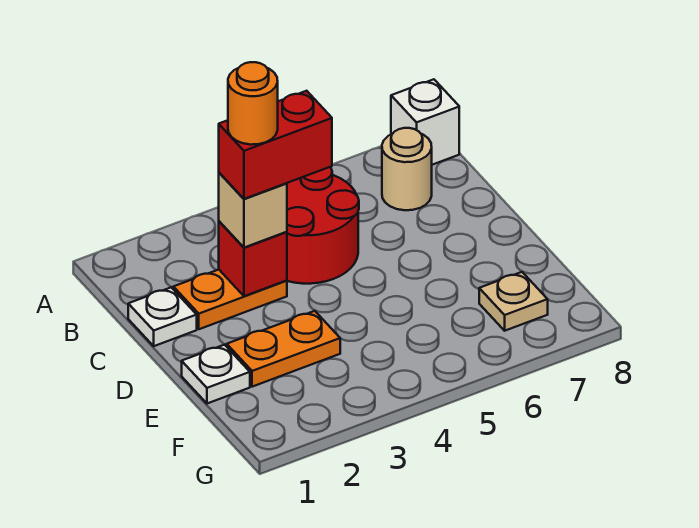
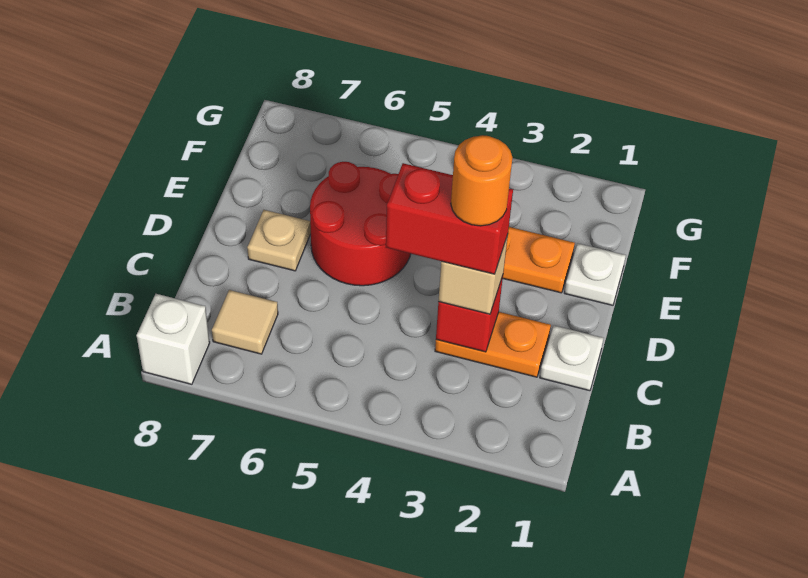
red 2x2 round brick [287,167,359,284] -> red 2x2 round brick moved to [310,162,411,286]
tan 1x1 round brick [382,128,432,210] -> tan 1x1 tile [212,290,278,354]
tan 1x1 plate [479,272,548,331] -> tan 1x1 plate moved to [247,210,311,271]

